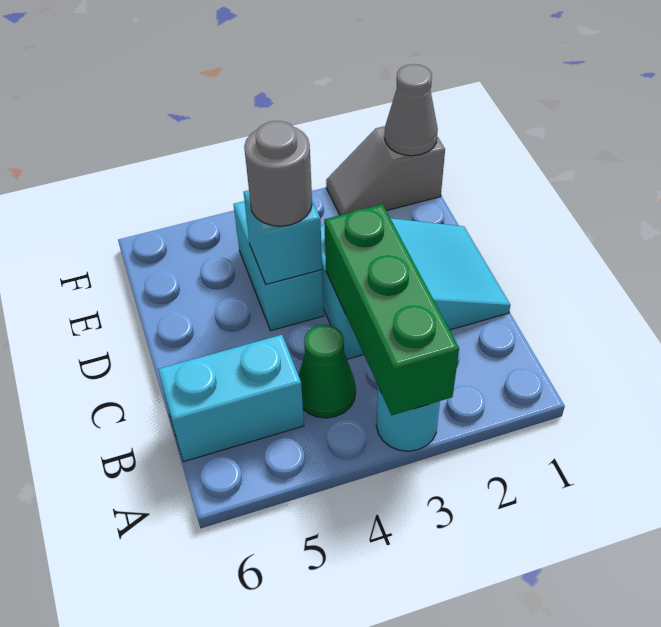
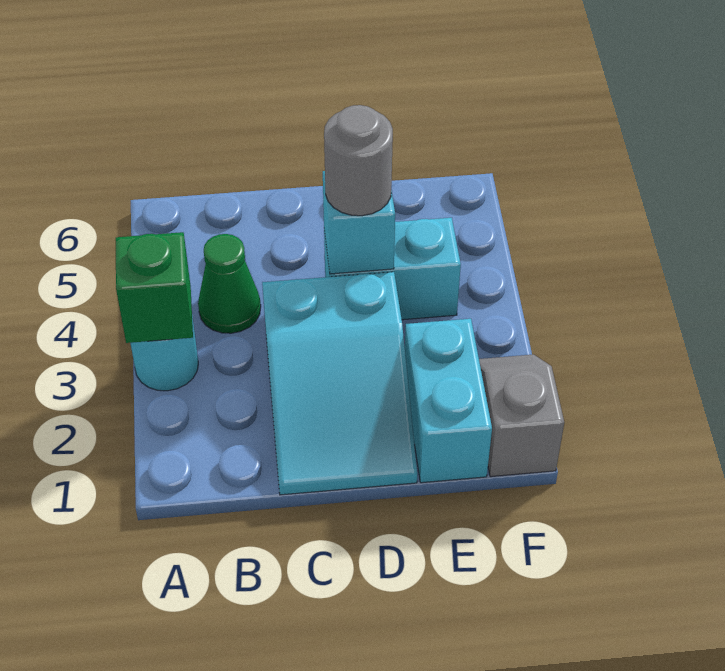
green 1x3 brick [324,204,459,415] -> green 1x1 brick [116,232,193,343]
cyan 1x2 brick [158,335,304,462] -> cyan 1x2 brick moved to [405,319,492,483]
grey 1x1 cone [384,64,438,156] -> none

